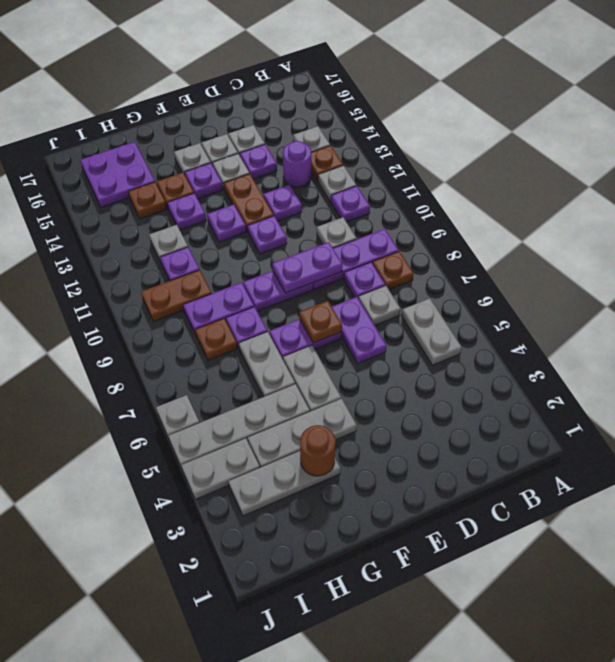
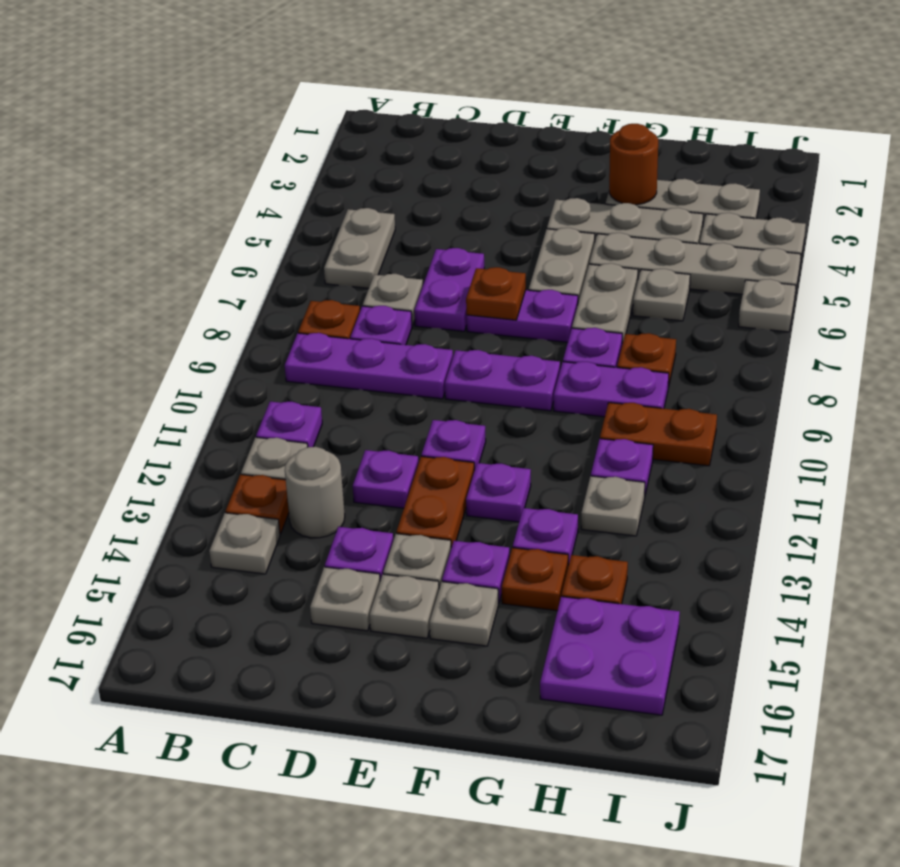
grey 1x1 plate [317,217,356,248] -> grey 1x1 plate moved to [633,269,690,321]
purple 1x1 round brick [283,141,311,187] -> grey 1x1 round brick [285,447,345,538]
purple 1x2 plate [272,242,343,293] -> none

